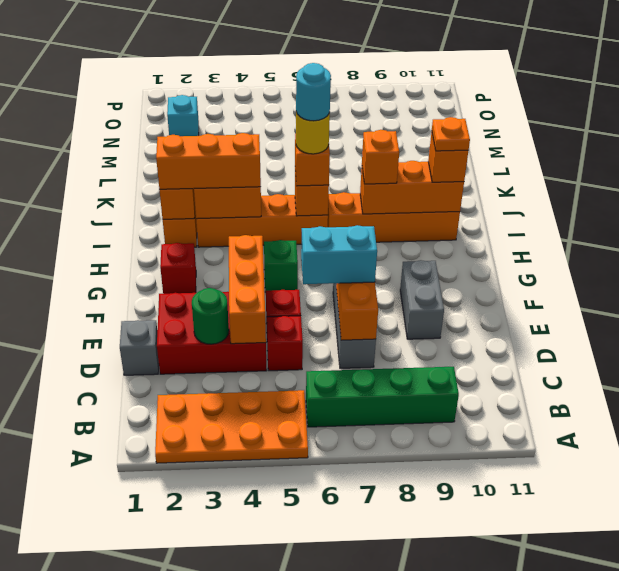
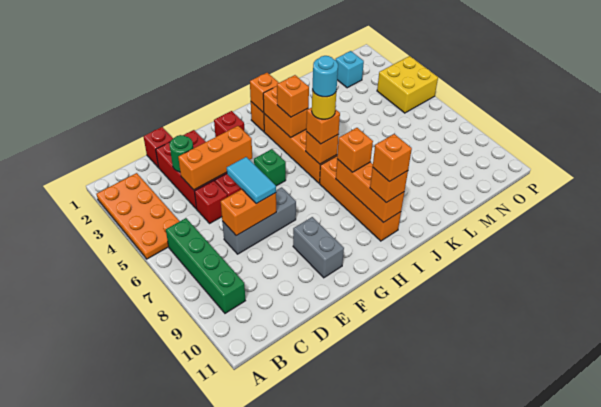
grey 1x1 brick [120,320,159,375] -> red 1x1 brick [143,127,173,168]
cyan 1x2 brick [301,225,377,284] -> cyan 1x2 tile [227,157,276,204]
grey 1x2 brick [400,260,444,339] -> grey 1x2 brick turned to [293,217,344,278]
orange 1x3 brick [156,133,261,189] -> orange 1x1 brick [277,75,309,117]
orange 1x1 plate [432,117,470,151] -> orange 1x1 brick [373,134,412,181]
none -> yellow 2x2 brick [377,56,438,113]

